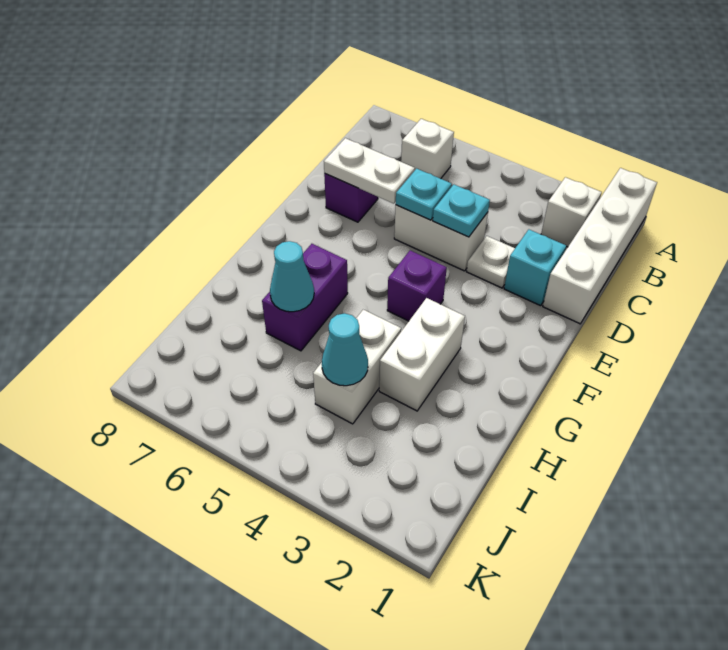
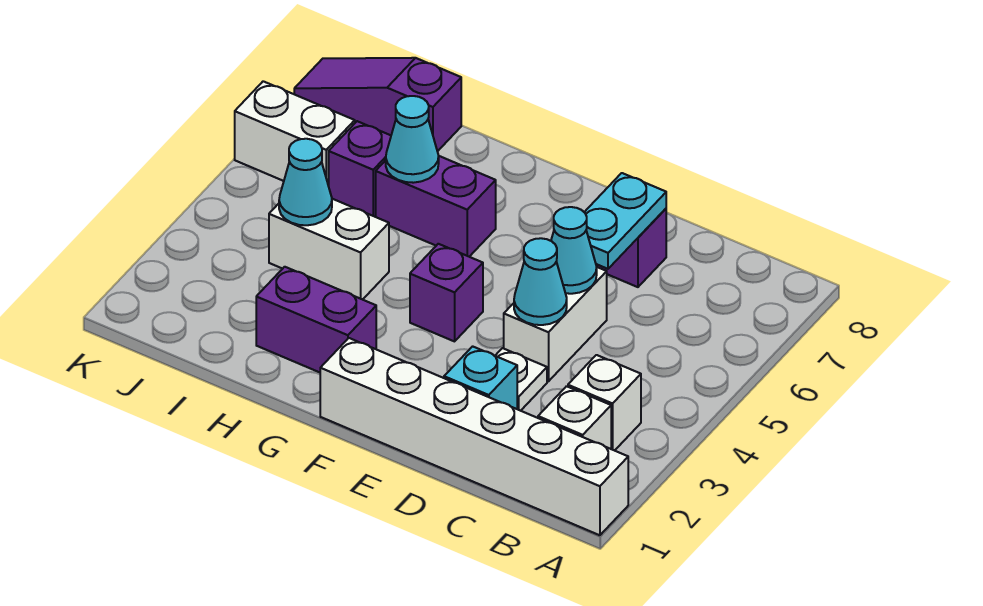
white 1x4 brick [543,168,657,324] -> white 1x6 brick [320,338,628,535]
white 1x1 brick [401,119,454,179] -> white 1x1 brick moved to [568,355,641,451]
cyan 1x1 plate [433,184,490,237] -> cyan 1x1 cone [514,238,567,325]
cyan 1x1 plate [396,169,452,220] -> cyan 1x1 cone [551,207,597,294]
white 1x2 plate [324,138,415,204] -> cyan 1x2 plate [584,173,666,269]
none -> purple 1x2 brick [256,267,376,372]
white 1x2 brick [379,298,465,411] -> white 1x2 brick moved to [235,81,355,186]
none -> purple 1x1 brick [329,121,391,217]
none -> purple 1x3 slope [294,58,461,151]

